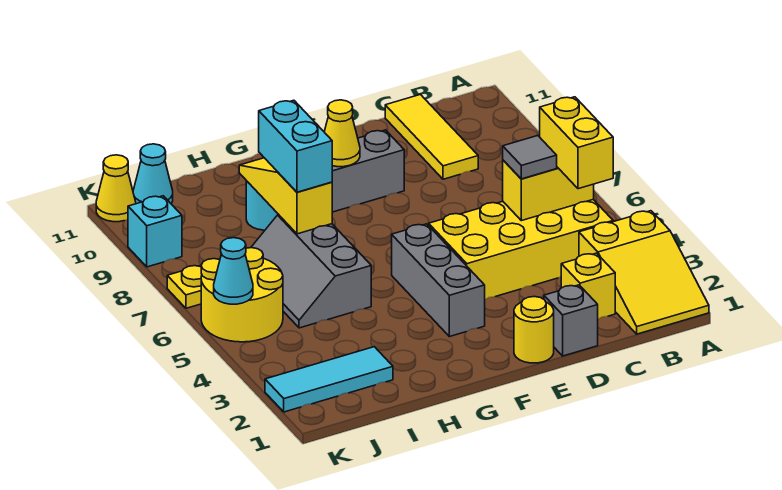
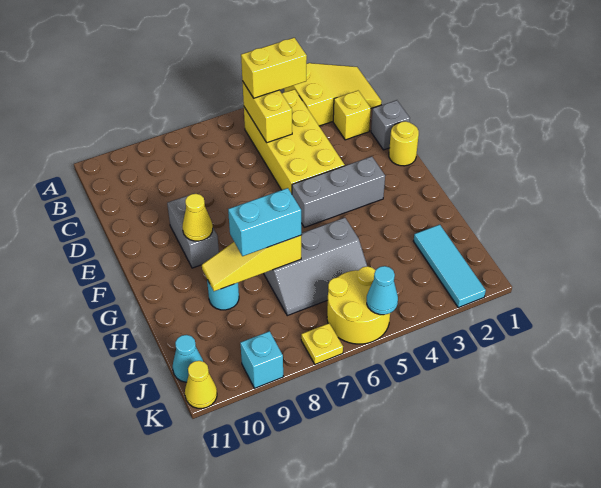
grey 1x1 tile [503,136,557,179] -> none
yellow 1x3 tile [385,95,478,179] -> none

